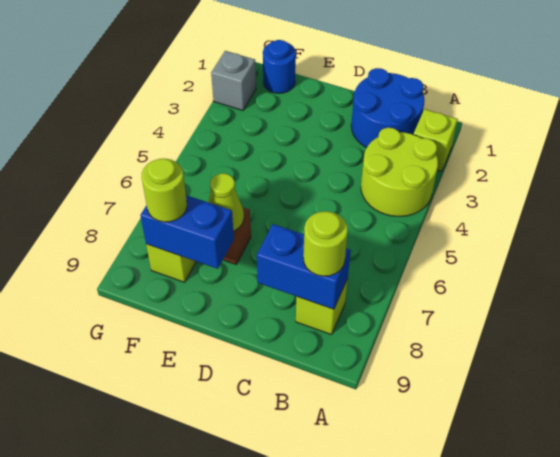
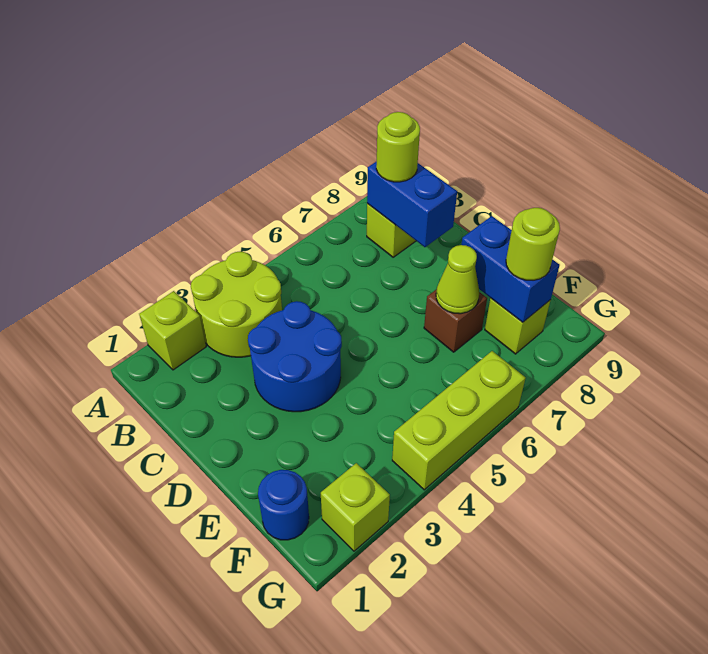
blue 2x2 round brick [351,68,424,148] -> blue 2x2 round brick moved to [248,301,342,412]
grey 1x1 brick [211,51,256,110] -> lime 1x1 brick [321,463,390,551]
none -> lime 1x3 brick [392,351,526,490]

